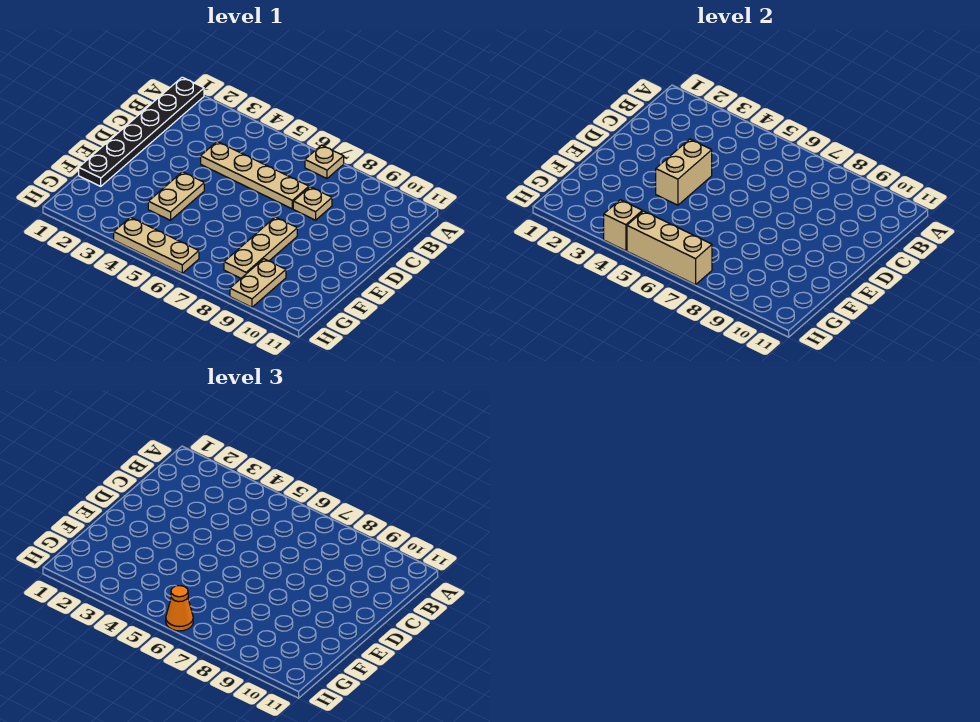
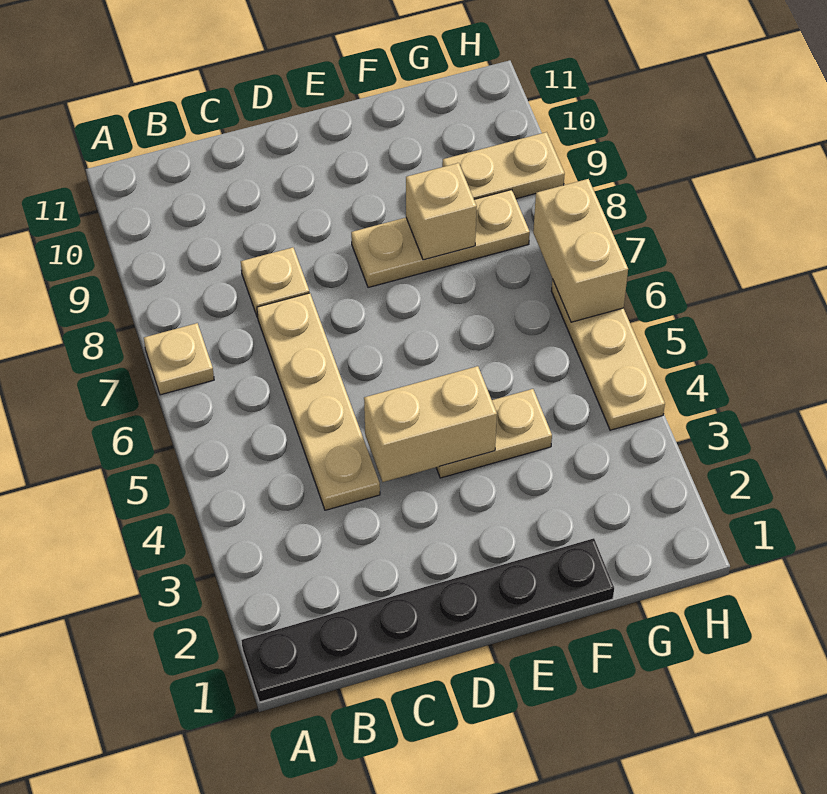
tan 1x1 brick [604,200,642,251] -> tan 1x1 brick moved to [406,163,477,260]
tan 1x3 brick [627,211,712,285] -> tan 1x2 brick [533,179,628,322]
orange 1x1 cone [166,586,193,631] -> none

